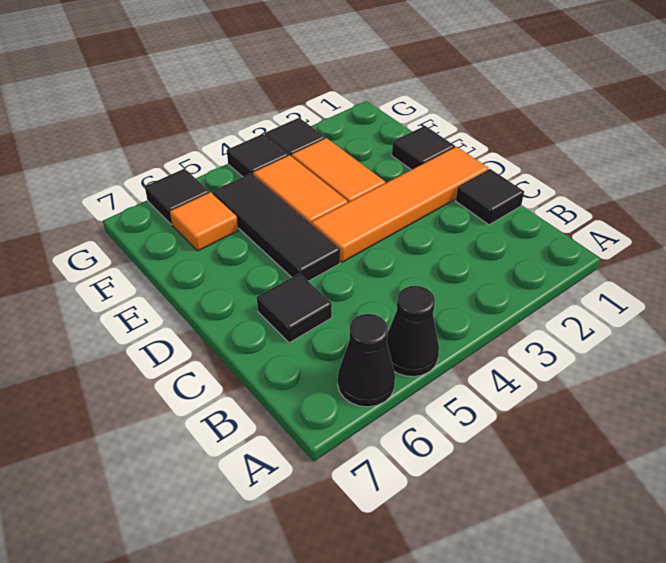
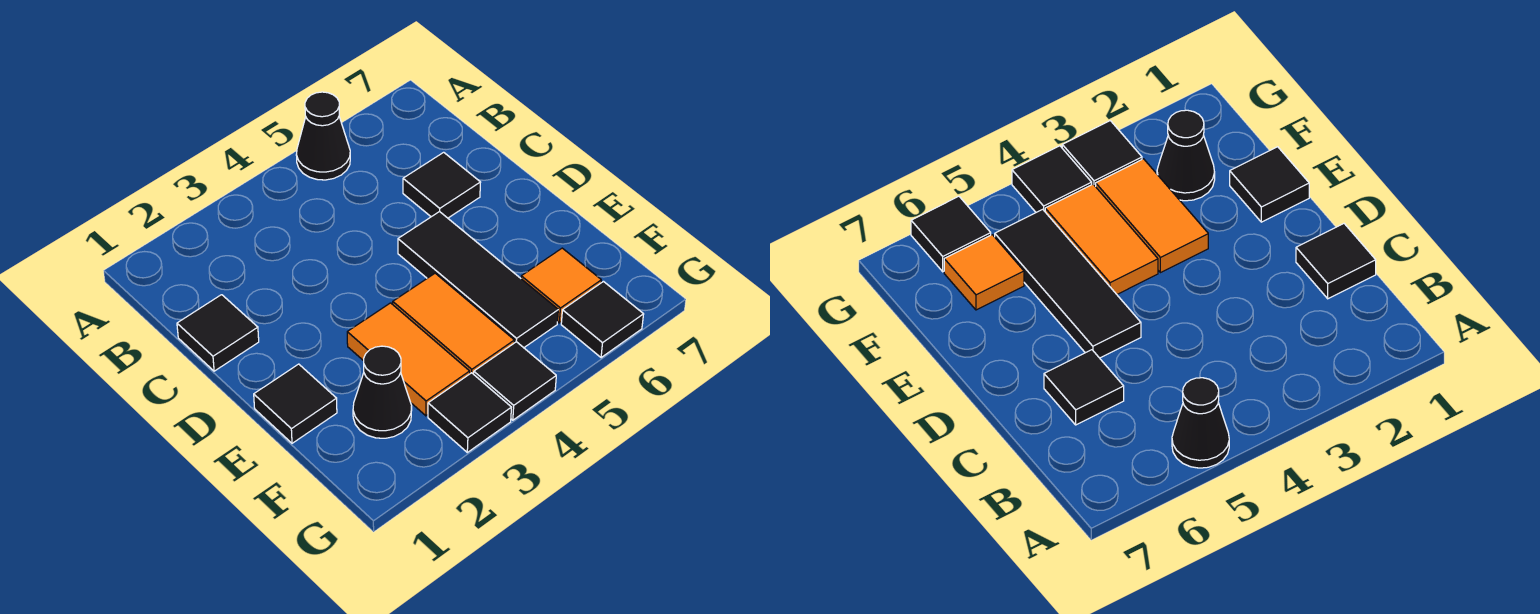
black 1x1 cone [338,314,395,407] -> black 1x1 cone moved to [353,346,412,438]
orange 1x4 tile [311,147,488,262] -> none

